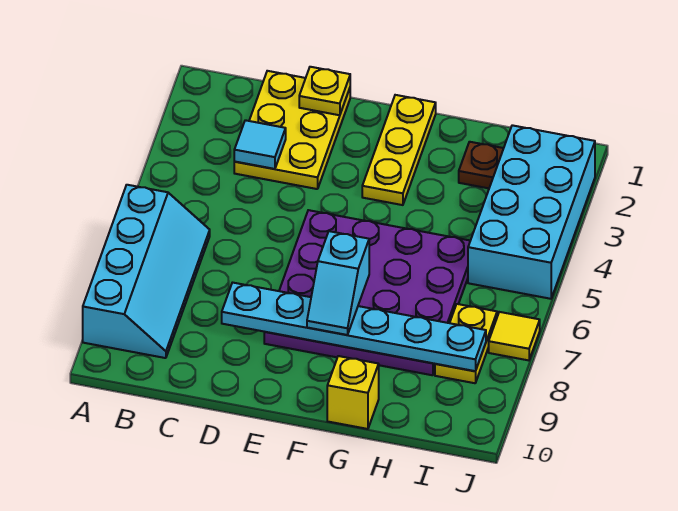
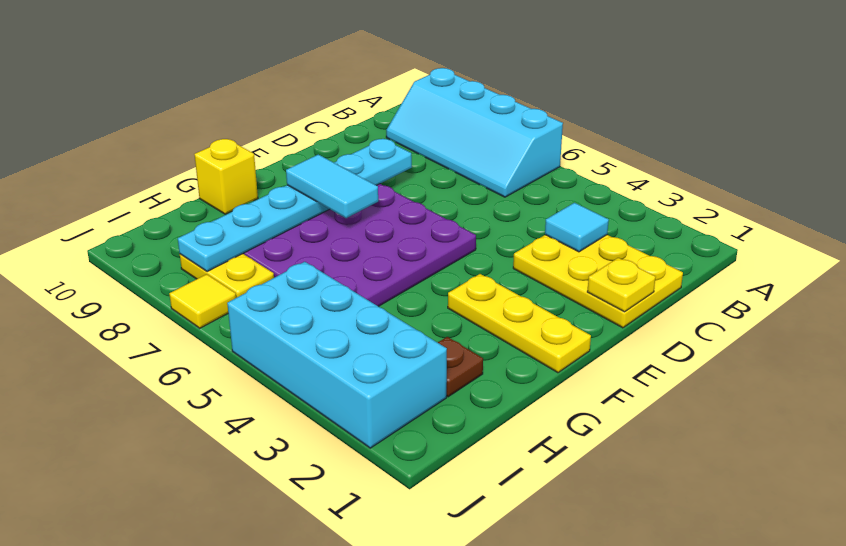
cyan 1x2 slope [307,231,369,335] -> cyan 1x2 tile [286,154,378,218]

